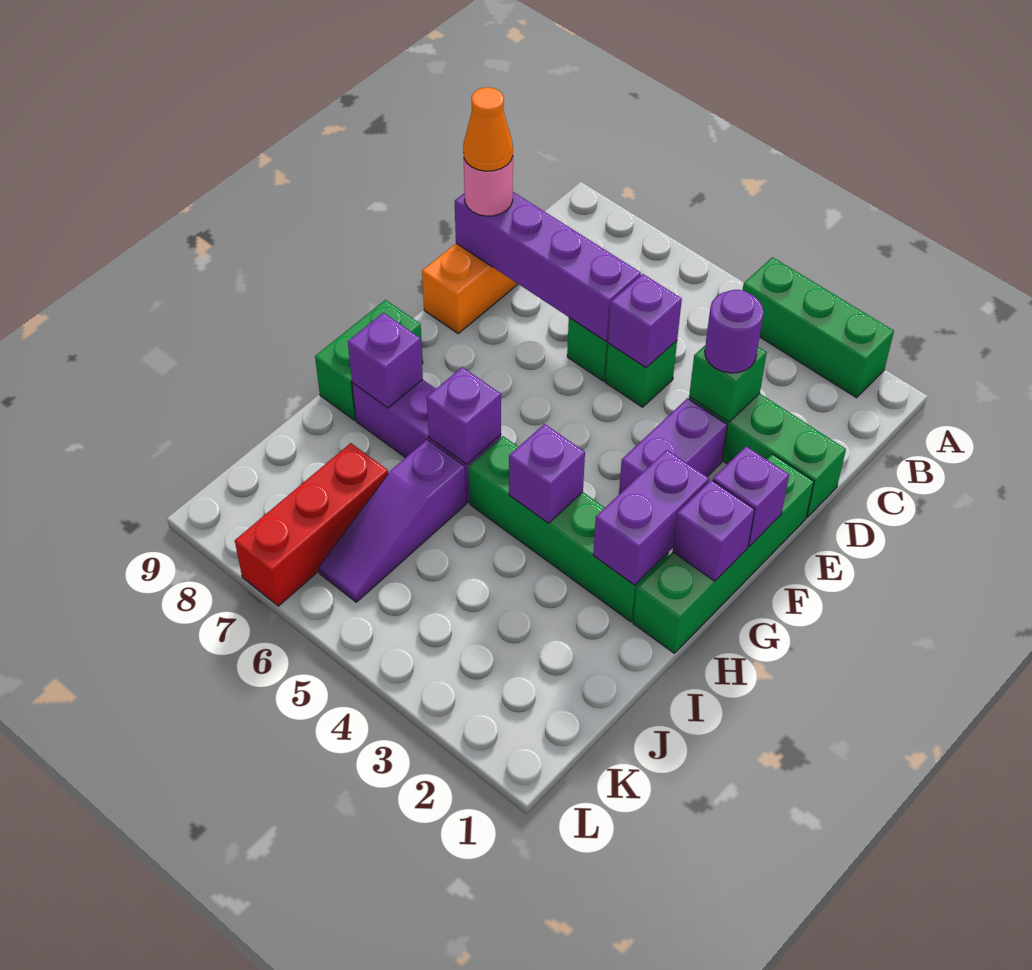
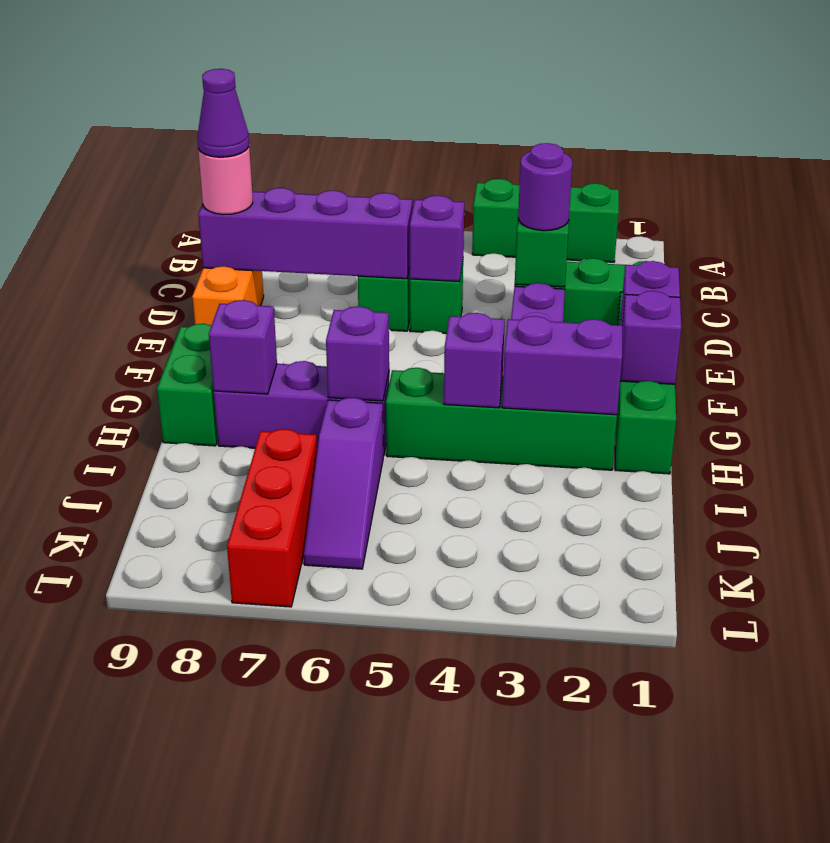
orange 1x1 cone [463,87,513,171] -> purple 1x1 cone [197,69,249,157]
purple 1x2 brick [593,450,709,585] -> purple 1x2 brick turned to [502,316,622,415]

